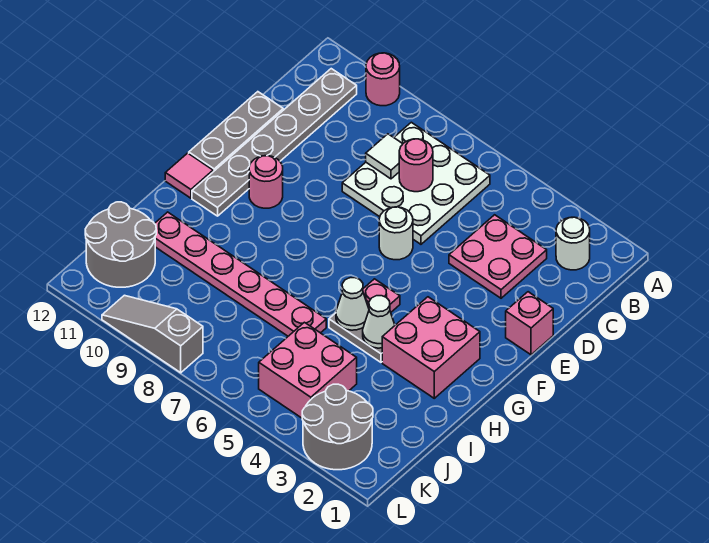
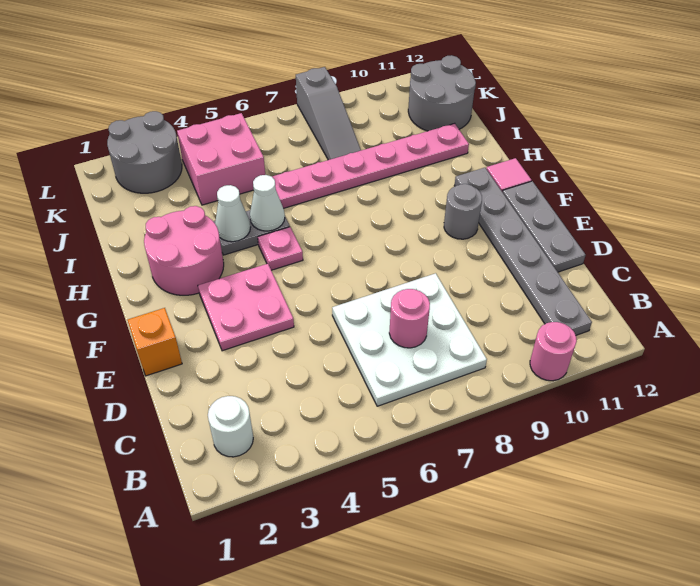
pink 2x2 plate [449,215,547,298] -> pink 2x2 plate moved to [198,264,294,351]
white 1x1 tile [366,134,402,179] -> none
pink 1x1 brick [506,292,553,355] -> orange 1x1 brick [128,308,182,376]
white 1x1 round brick [379,207,413,260] -> none
pink 1x1 round brick [249,156,283,208] -> grey 1x1 round brick [444,184,482,239]
pink 2x2 brick [382,297,480,398] -> pink 2x2 round brick [144,206,224,295]
grey 1x3 slope [102,295,203,373] -> grey 1x3 slope turned to [296,67,361,160]

